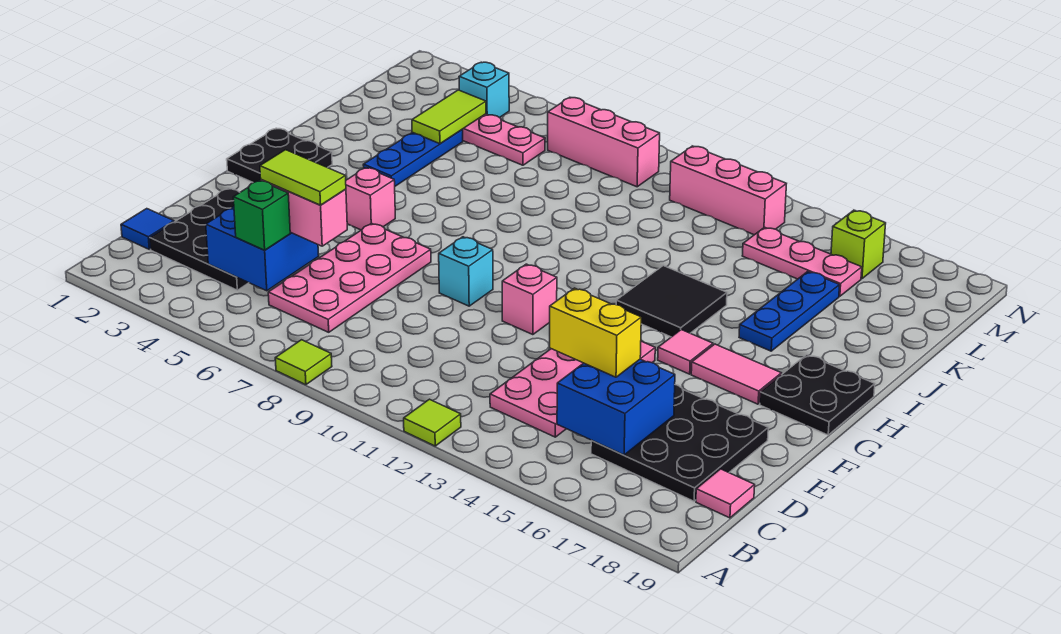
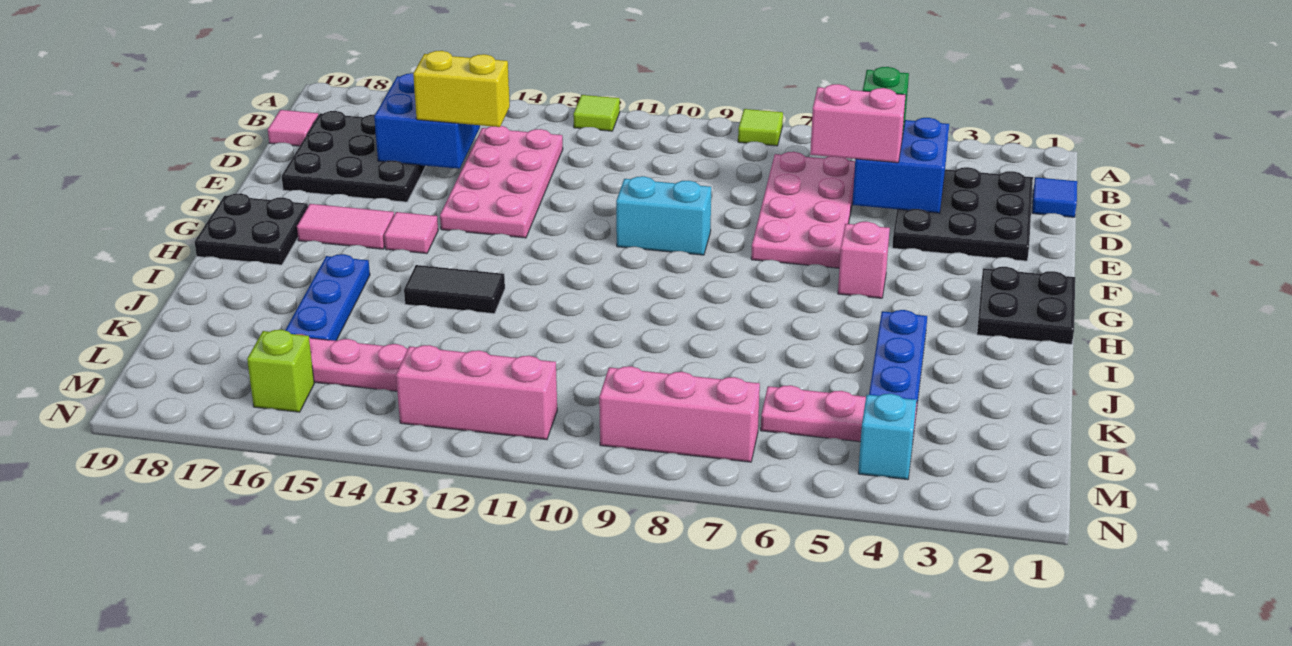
lime 1x2 tile [260,150,346,205] -> none
cyan 1x1 brick [439,237,493,306] -> cyan 1x2 brick [616,176,711,255]
pink 1x1 brick [502,264,557,335] -> none
black 2x2 tile [616,266,727,337] -> black 1x2 tile [404,265,505,314]
lime 1x2 tile [412,90,486,144] -> none

